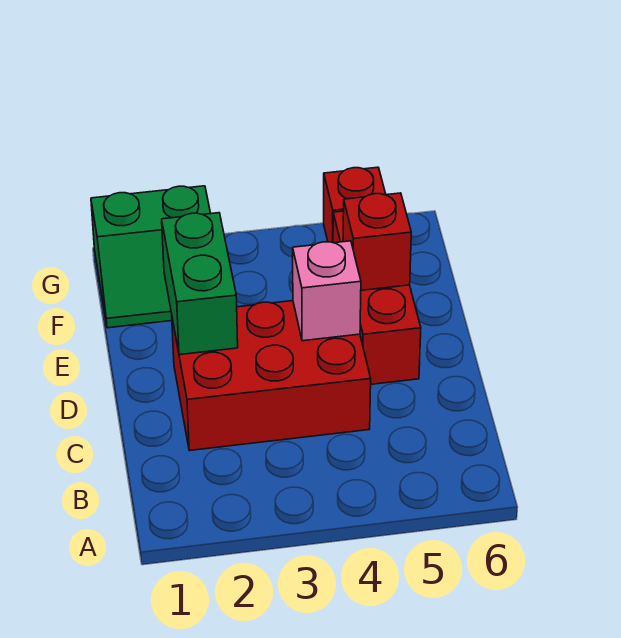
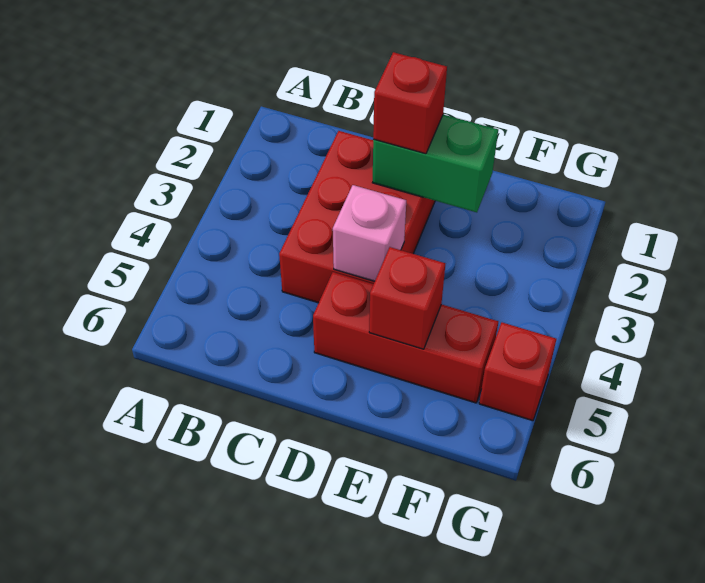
none -> red 1x1 brick [373,52,447,154]
green 2x2 slope [91,186,211,328] -> none

